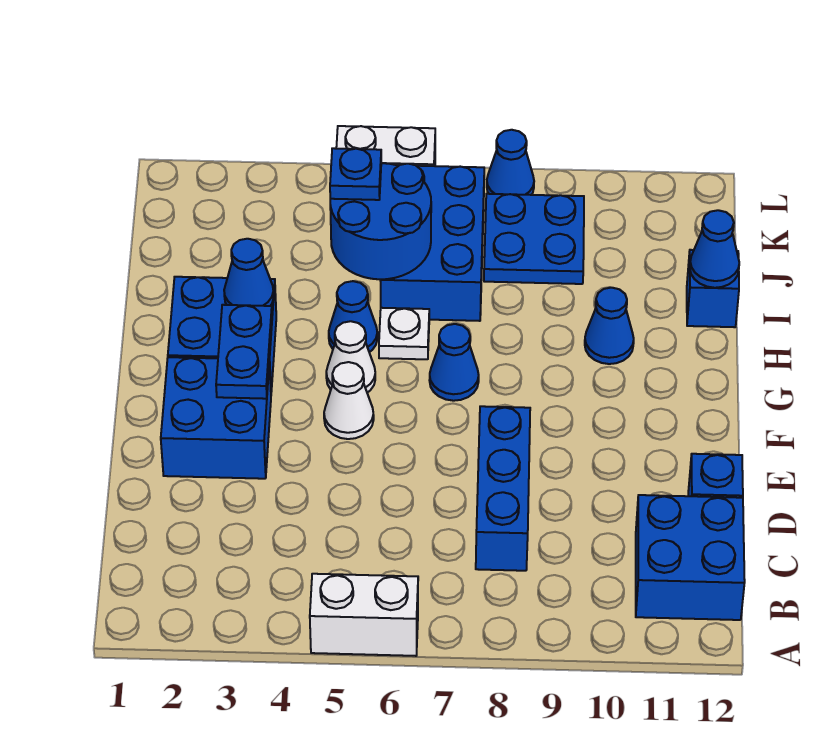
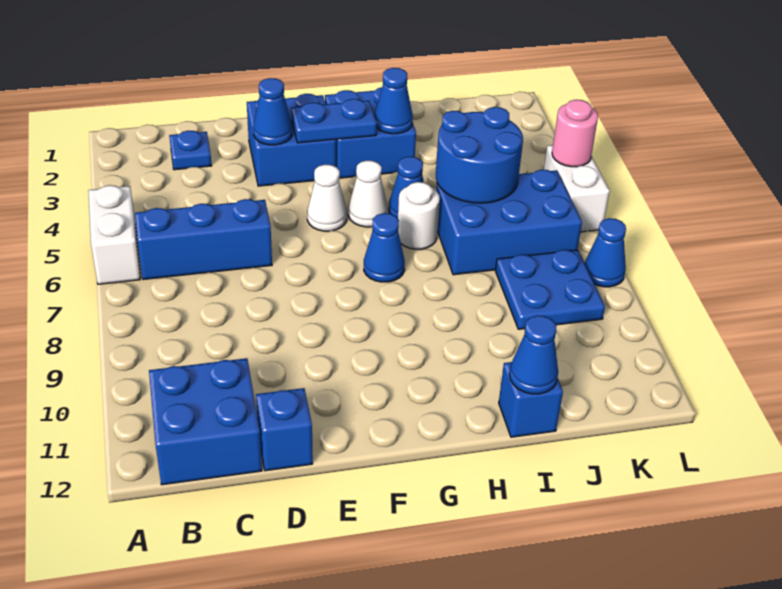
blue 1x3 brick [476,406,530,571] -> blue 1x3 brick moved to [135,199,272,280]
white 1x1 plate [379,308,429,359] -> white 1x1 round brick [398,182,440,249]
blue 1x1 cone [585,288,634,364] -> blue 1x1 cone moved to [253,78,292,145]
blue 1x1 plate [330,148,381,200] -> blue 1x1 plate moved to [169,131,212,170]
none -> pink 1x1 round brick [552,100,598,167]

